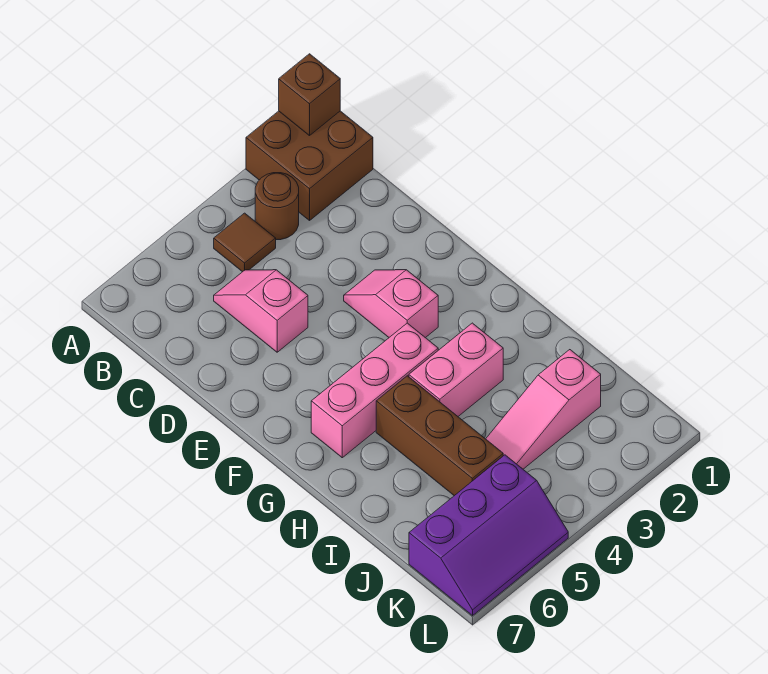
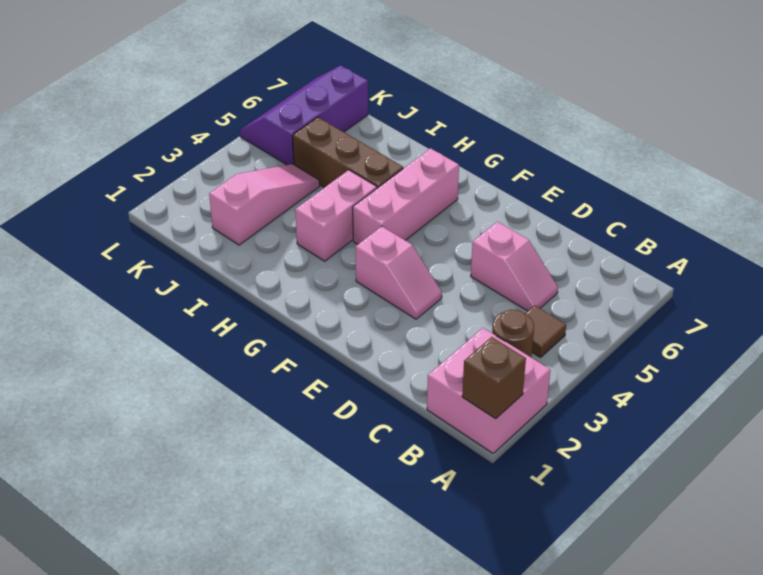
brown 2x2 brick [246,111,373,220] -> pink 2x2 brick [427,328,550,453]

